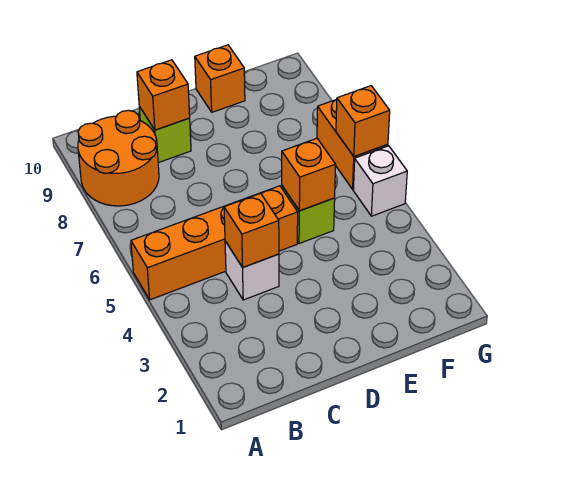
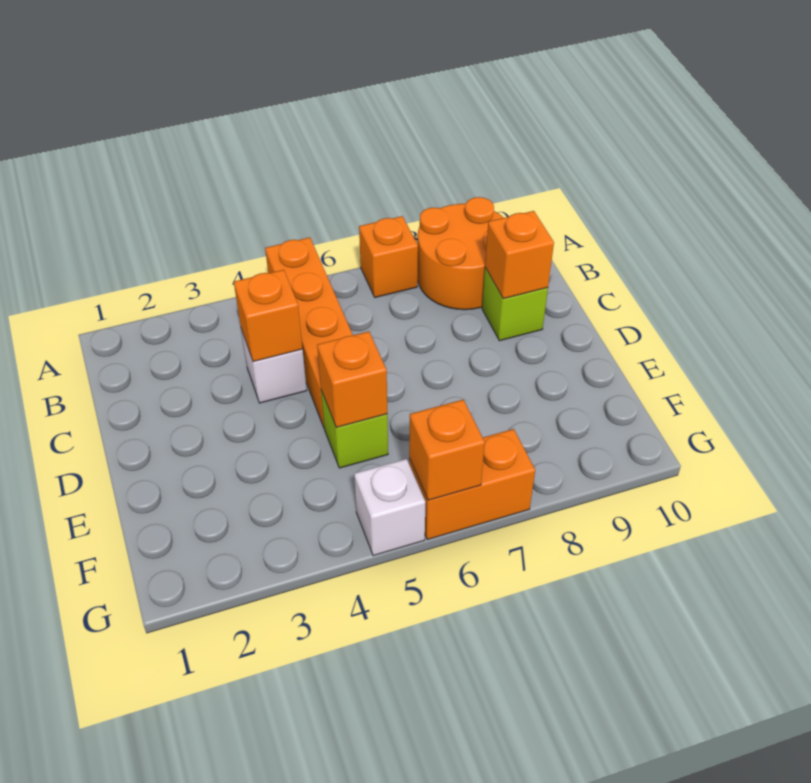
orange 1x1 brick [195,45,245,112] -> orange 1x1 brick moved to [359,216,418,298]

